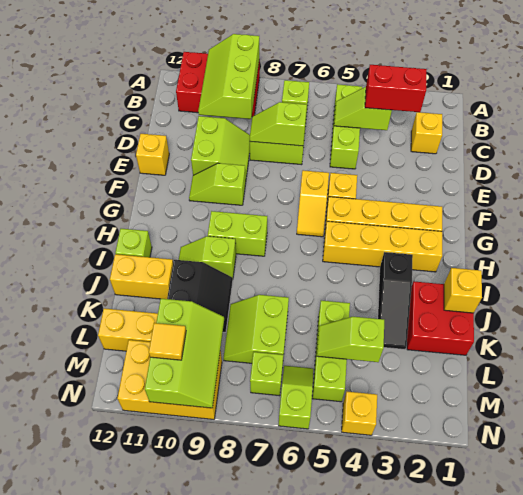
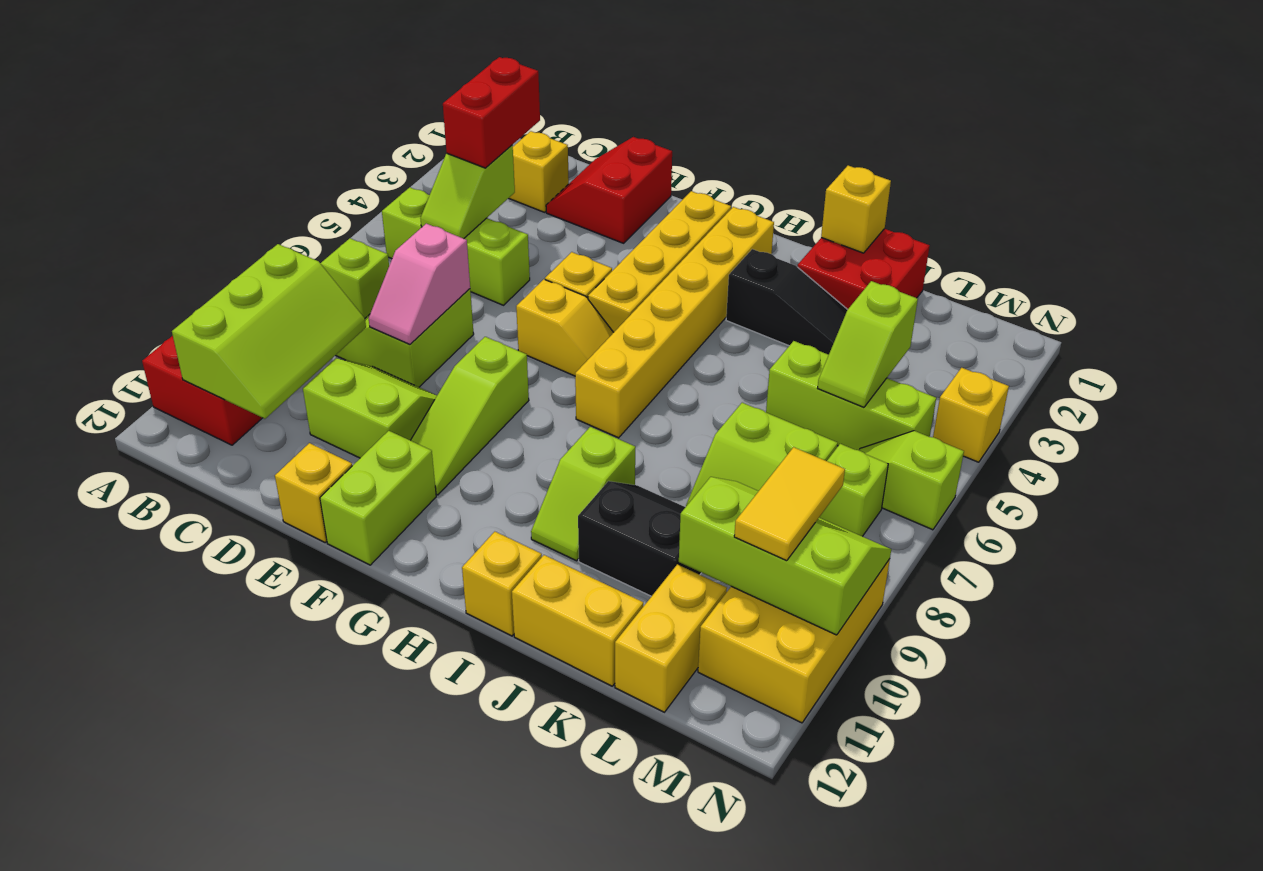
lime 2x3 slope [198,34,259,119] -> lime 2x3 slope turned to [172,244,366,419]
none -> red 2x2 slope [546,137,672,243]
lime 1x2 slope [250,102,307,146] -> pink 1x2 slope [369,224,470,344]
lime 1x2 slope [189,163,246,205] -> lime 1x3 slope [411,337,529,495]
yellow 1x4 brick [323,221,442,272] -> yellow 1x6 brick [575,207,774,438]
lime 1x2 brick [208,211,267,256] -> lime 1x2 brick moved to [320,431,436,565]
lime 1x1 brick [115,229,152,257] -> yellow 1x1 brick [462,532,542,636]
yellow 1x2 brick [110,254,173,299] -> yellow 1x2 brick turned to [512,555,643,686]
yellow 1x1 tile [149,323,186,360] -> yellow 1x2 tile [734,447,845,561]

